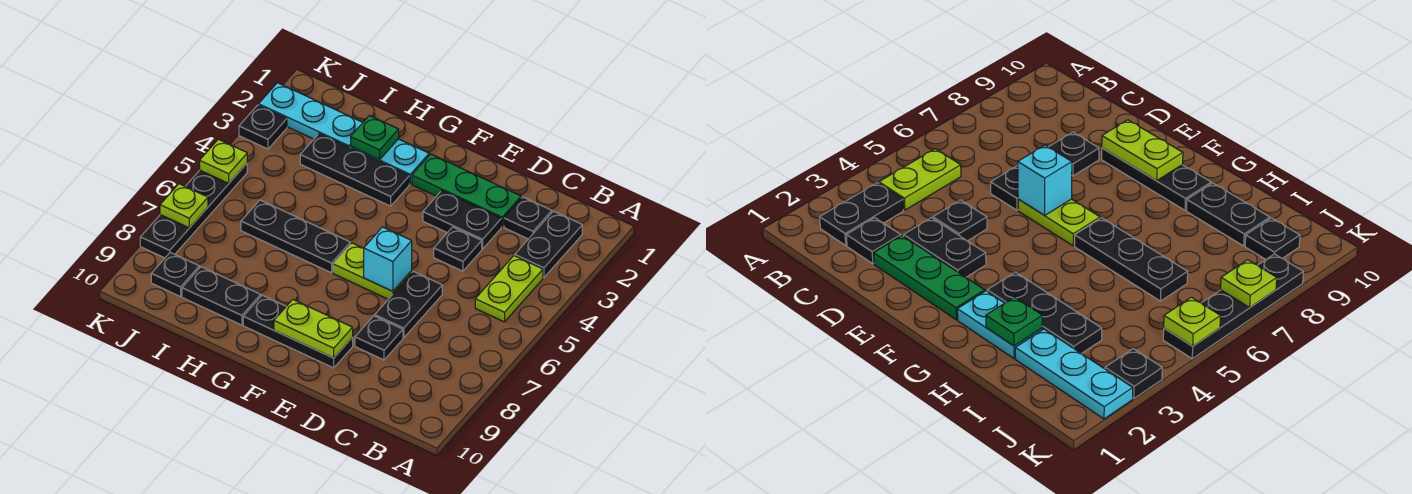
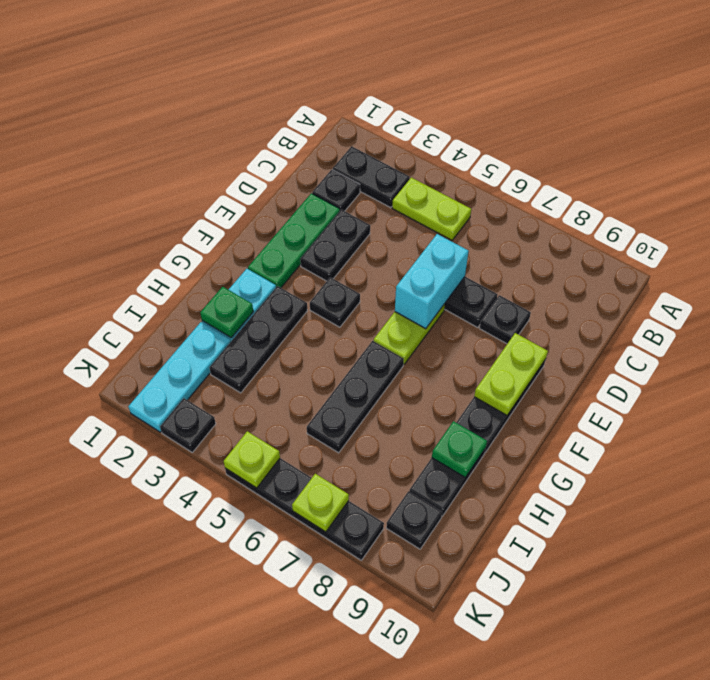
black 1x1 plate [434,227,482,271] -> black 1x1 plate moved to [310,277,360,327]
cyan 1x1 brick [363,227,412,291] -> cyan 1x2 brick [395,234,469,329]
none -> green 1x1 plate [432,421,487,477]

